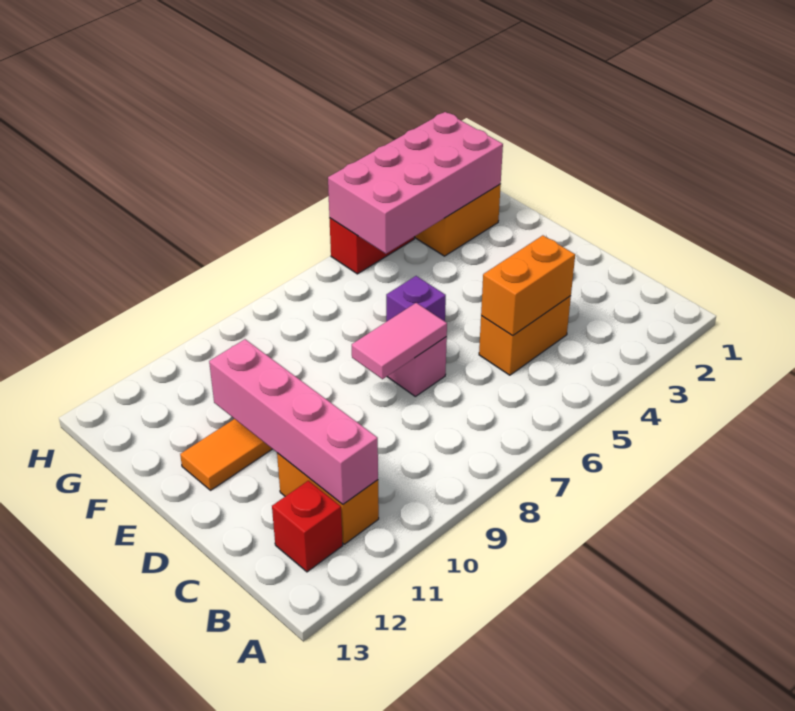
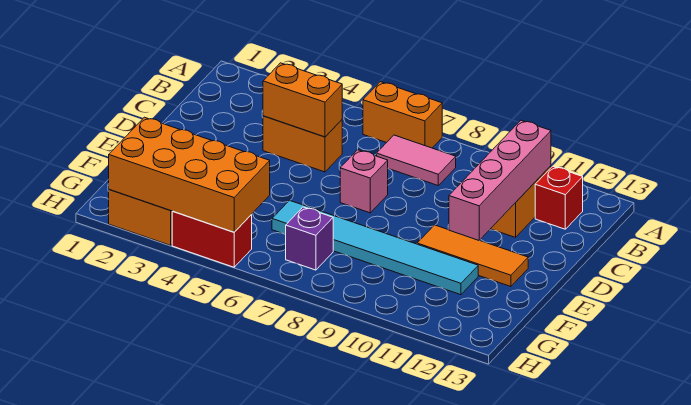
none -> orange 1x2 brick [363,82,442,148]
pink 1x2 tile [352,303,447,379] -> pink 1x2 tile moved to [377,135,456,185]
purple 1x1 brick [386,276,446,322] -> purple 1x1 brick moved to [286,207,333,270]
none -> cyan 1x6 tile [272,200,478,295]
pink 2x4 brick [328,112,503,254] -> orange 2x4 brick [109,117,270,232]

